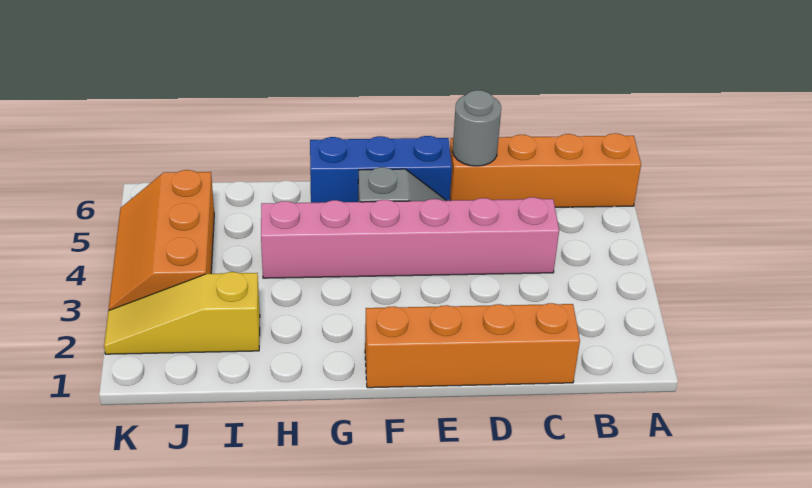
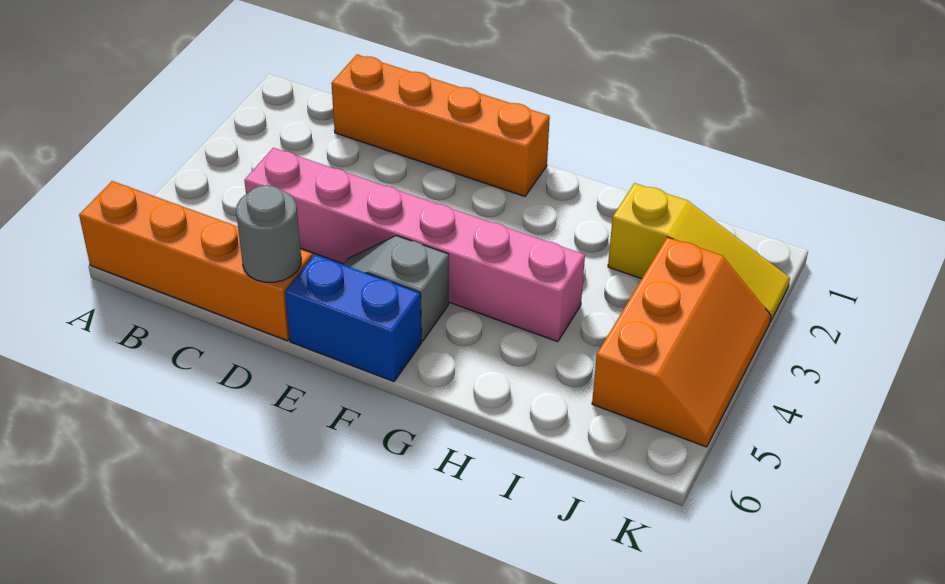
blue 1x3 brick [310,136,452,203] -> blue 1x2 brick [285,255,421,382]

